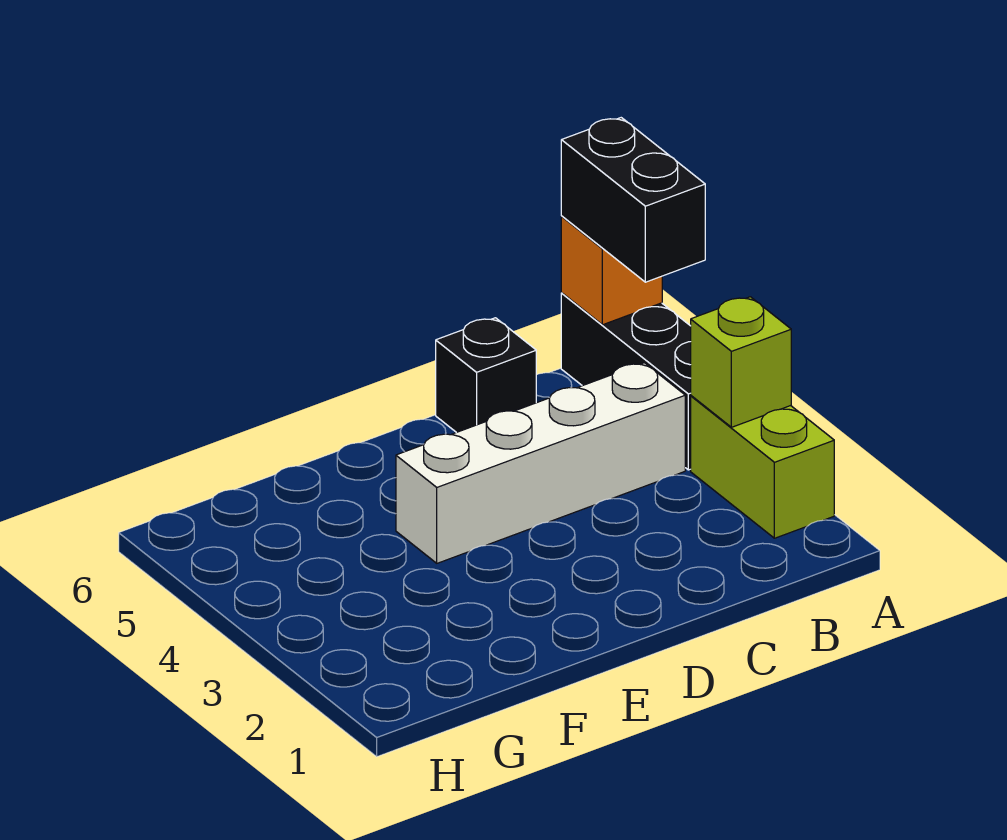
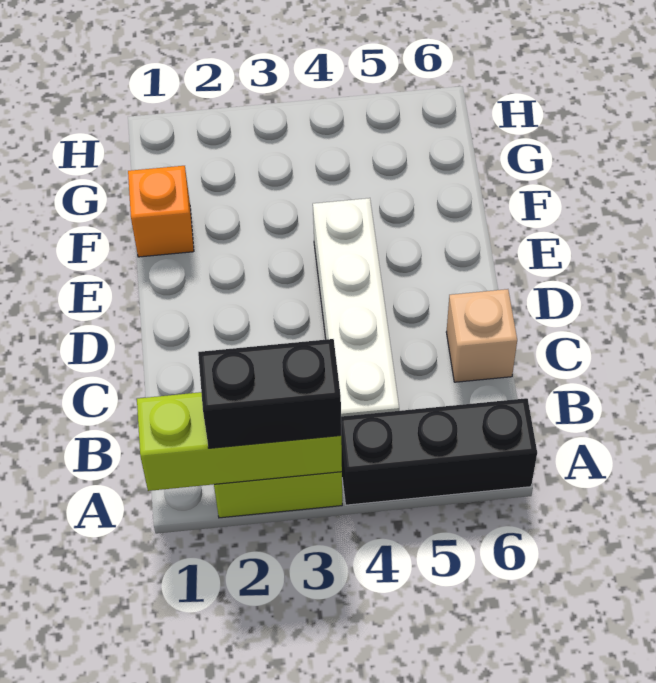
lime 1x1 brick [691,297,791,427] -> lime 1x3 brick [137,392,342,491]
black 1x2 brick [561,118,705,282] -> black 1x2 brick moved to [198,339,341,448]
orange 1x1 brick [561,216,662,325] -> orange 1x1 brick moved to [128,166,194,257]
black 1x1 brick [436,318,536,433] -> tan 1x1 brick [446,289,517,382]

